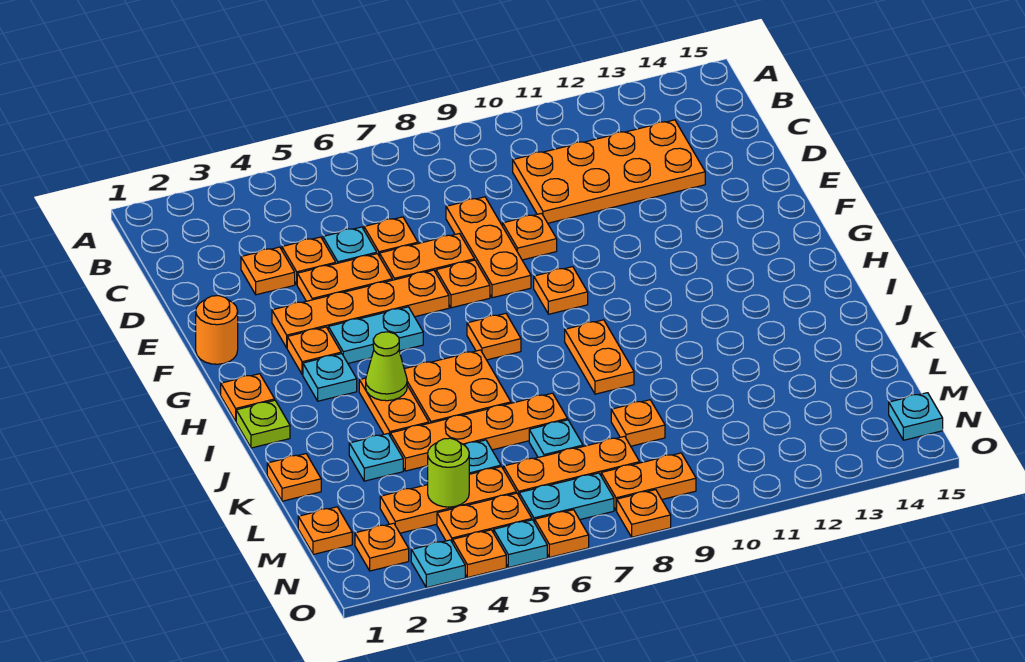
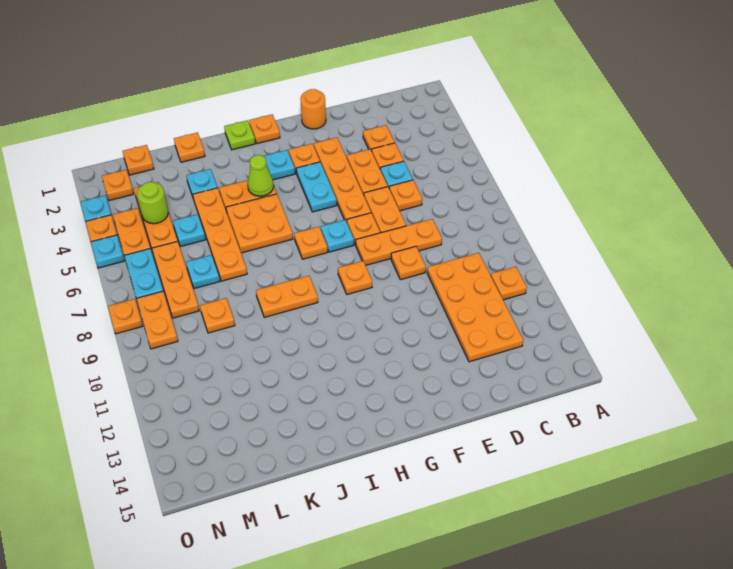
cyan 1x1 plate [889,393,943,440] -> cyan 1x1 plate moved to [321,220,354,252]
orange 1x1 plate [535,510,589,557] -> orange 1x1 plate moved to [491,267,527,300]

